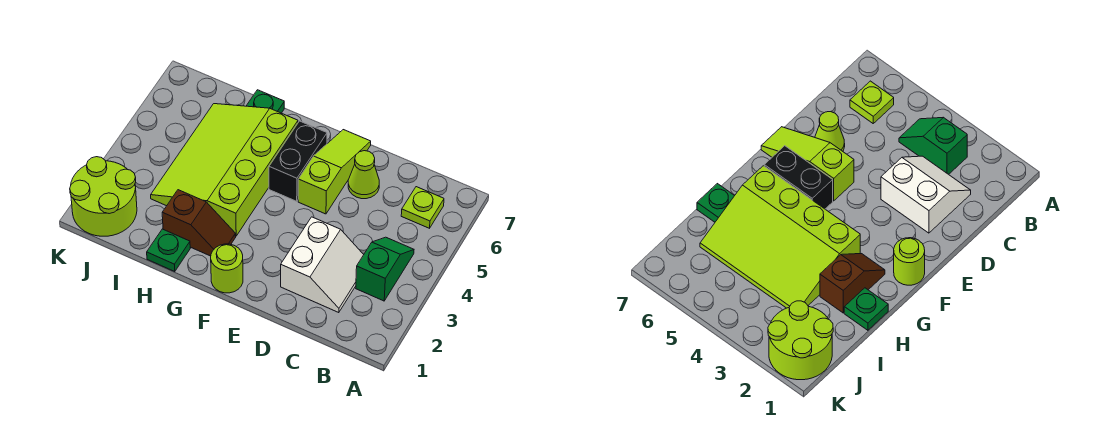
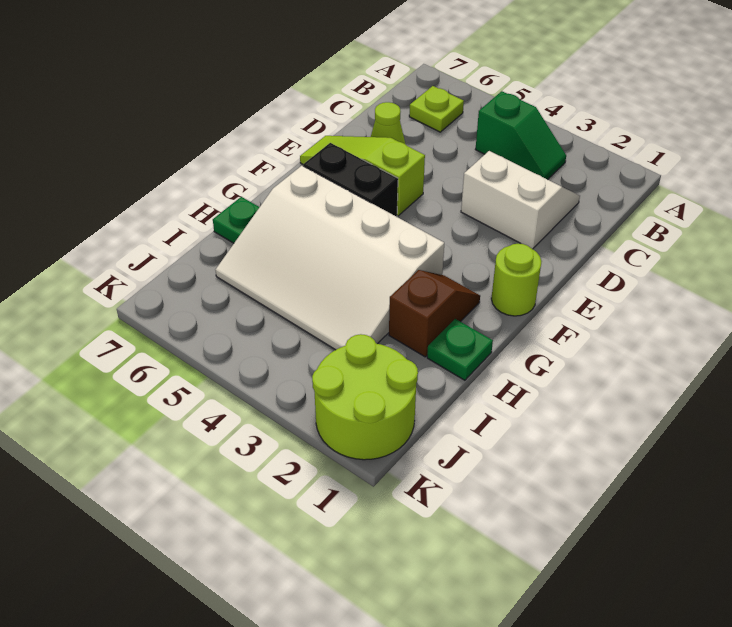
green 1x2 slope [356,237,414,301] -> green 1x2 slope turned to [475,91,566,180]
lime 3x4 slope [151,104,298,236] -> white 3x4 slope [215,166,444,350]

